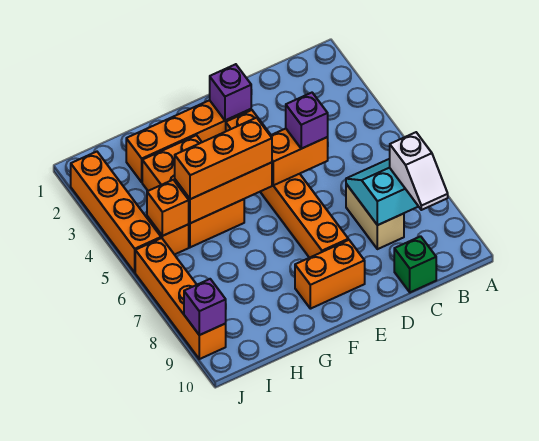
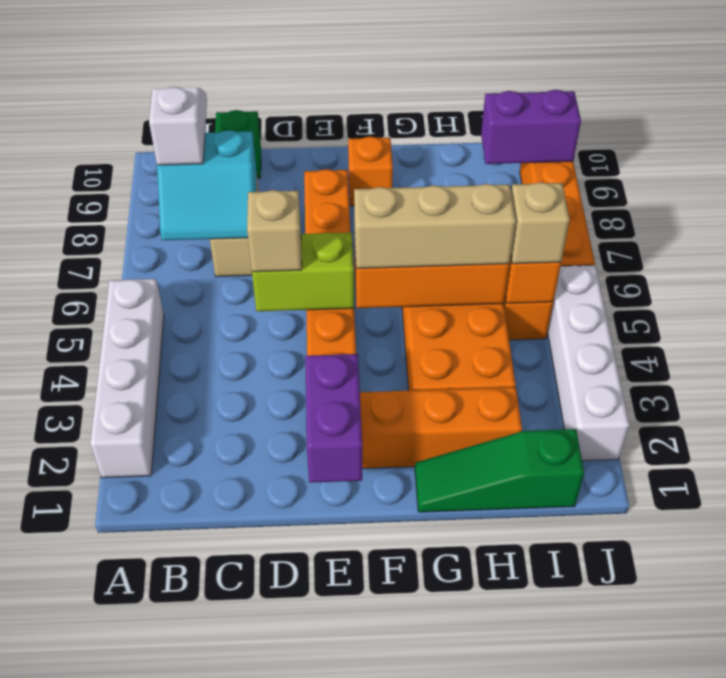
none -> white 1x4 brick [90,279,164,478]
orange 1x2 brick [270,129,328,186] -> lime 1x2 brick [252,233,354,311]
purple 1x1 brick [286,93,328,149] -> tan 1x1 brick [247,190,302,272]
purple 1x1 brick [210,64,251,120] -> purple 1x2 brick [305,354,362,483]
orange 1x2 brick [295,240,365,309] -> orange 1x1 brick [348,136,393,206]
orange 1x3 brick [175,118,272,199] -> tan 1x3 brick [354,184,516,269]
none -> green 1x3 slope [415,429,584,512]
none -> tan 1x1 brick [511,182,570,264]
orange 1x4 brick [71,152,161,272] -> white 1x4 brick [548,265,629,461]
purple 1x1 brick [184,279,226,335] -> purple 1x2 brick [481,90,581,164]

